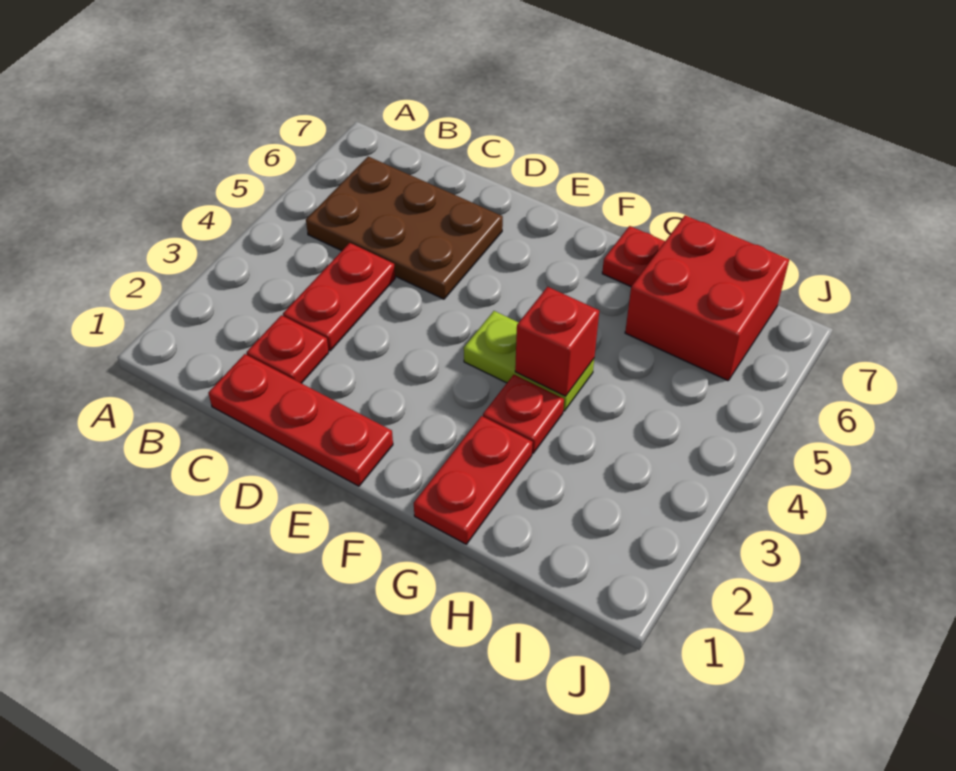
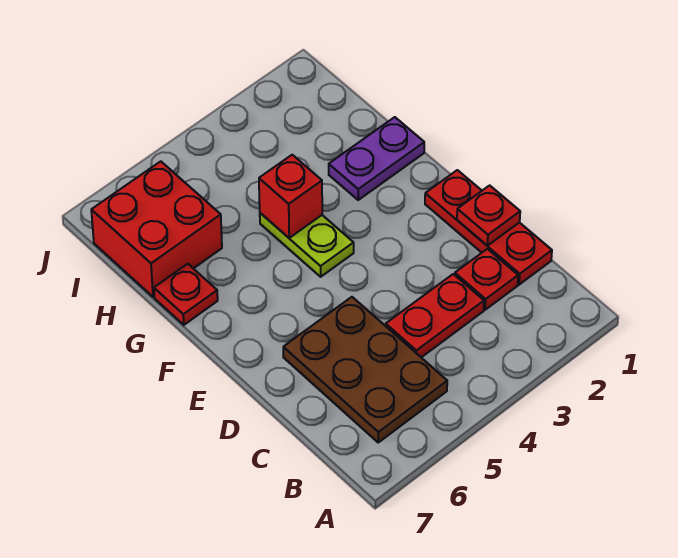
red 1x2 plate [414,416,533,544] -> purple 1x2 plate [329,117,424,200]
red 1x1 plate [483,375,564,453] -> red 1x1 plate moved to [457,185,520,246]

